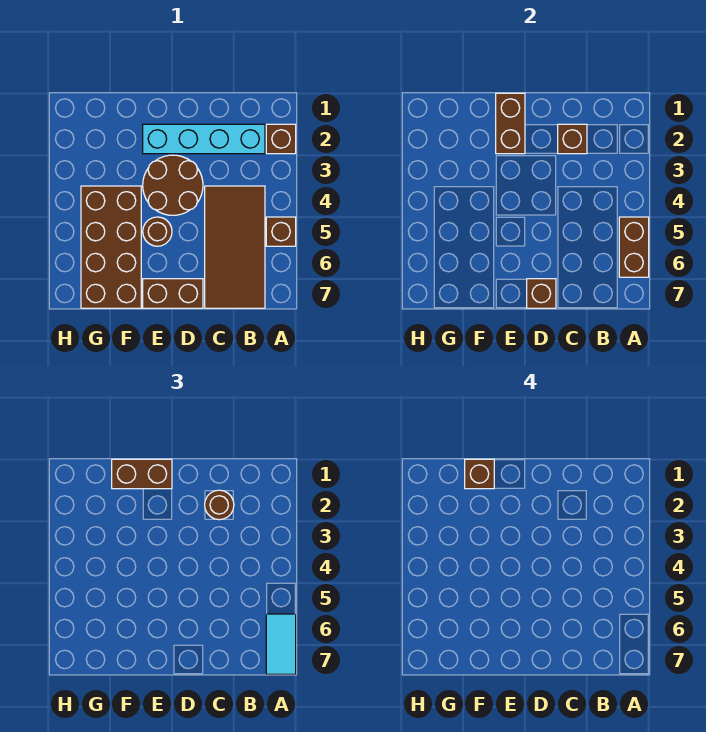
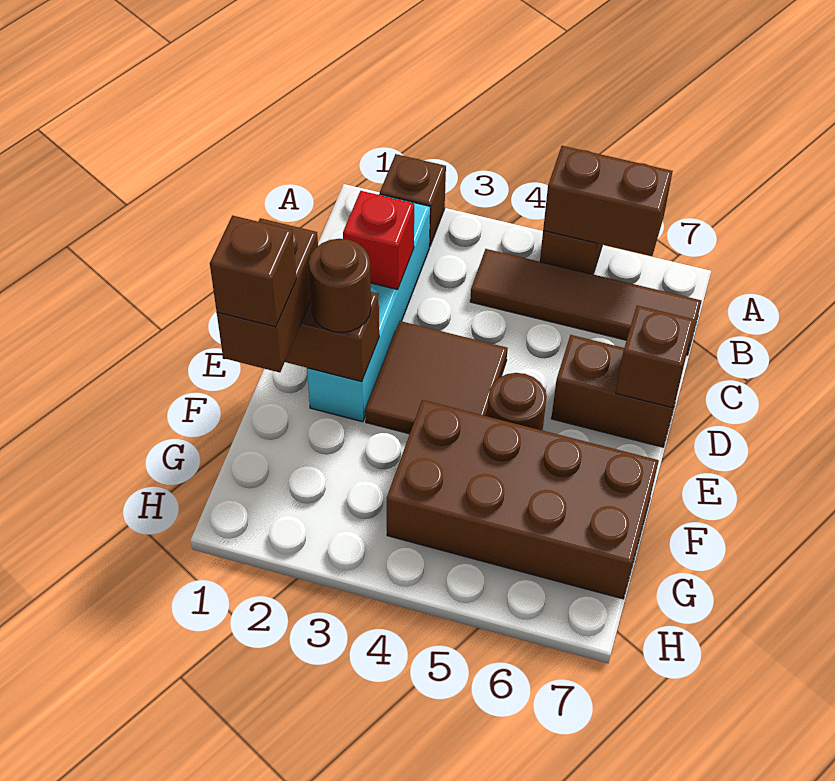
cyan 1x2 tile [266,614,296,674] -> none
brown 2x4 tile [205,186,265,308] -> brown 1x4 tile [470,249,701,355]
brown 1x1 brick [558,124,587,154] -> red 1x1 brick [343,191,414,289]
brown 1x1 round brick [205,490,234,520] -> brown 1x1 round brick moved to [309,239,371,333]
brown 2x2 round brick [143,155,203,215] -> brown 2x2 tile [365,321,508,434]
brown 1x2 brick [143,279,203,308] -> brown 1x2 brick turned to [551,335,681,447]

